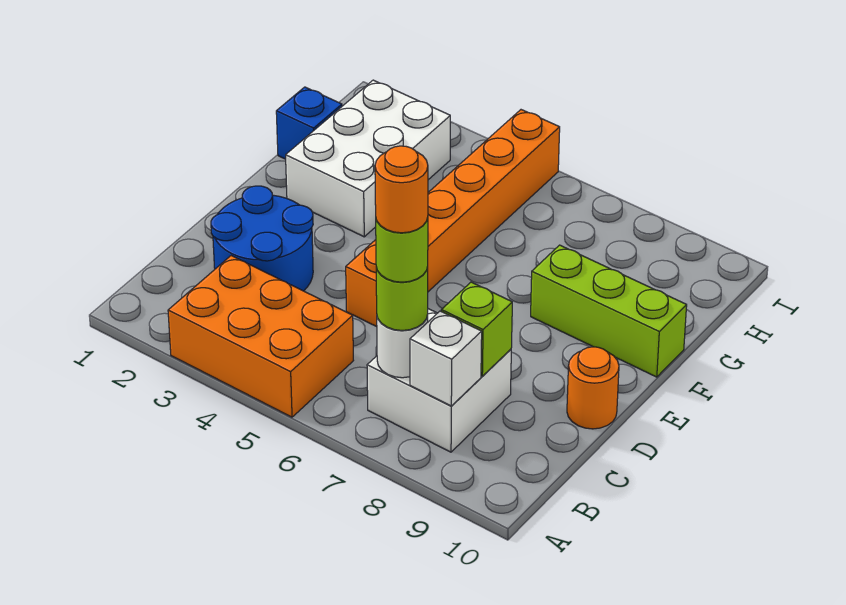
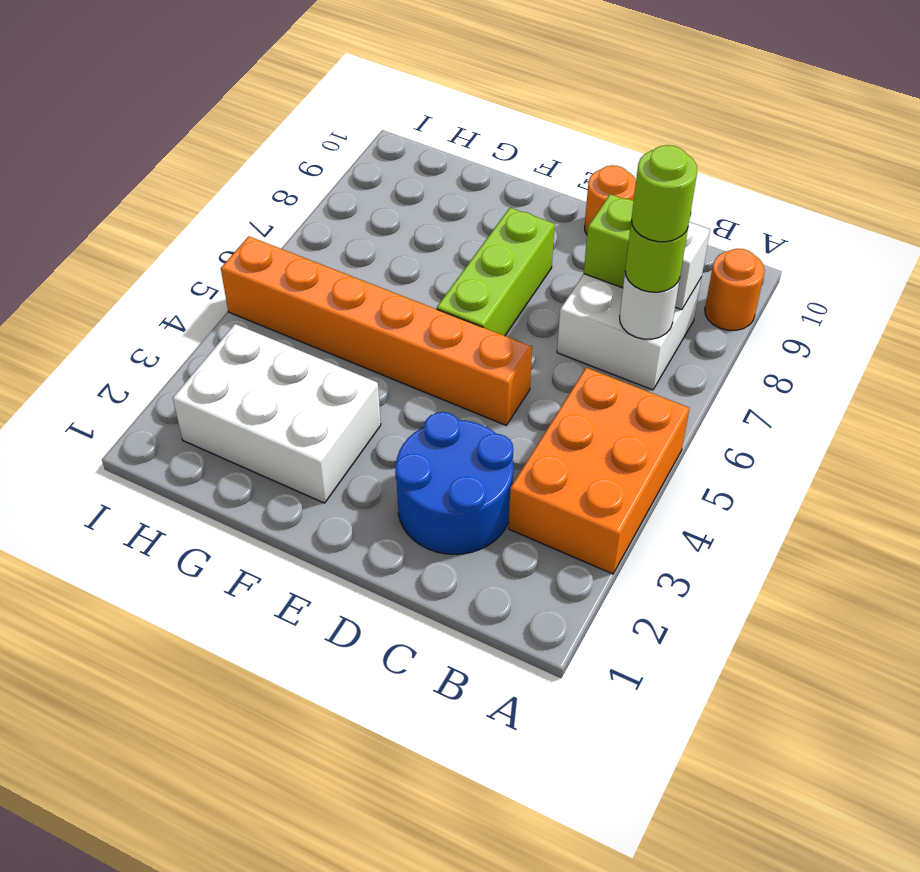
orange 1x1 round brick [375,146,428,233] -> orange 1x1 round brick moved to [705,249,765,330]
lime 1x3 brick [531,245,687,377] -> lime 1x3 brick moved to [437,208,555,336]
blue 1x1 brick [276,87,342,159] -> none

